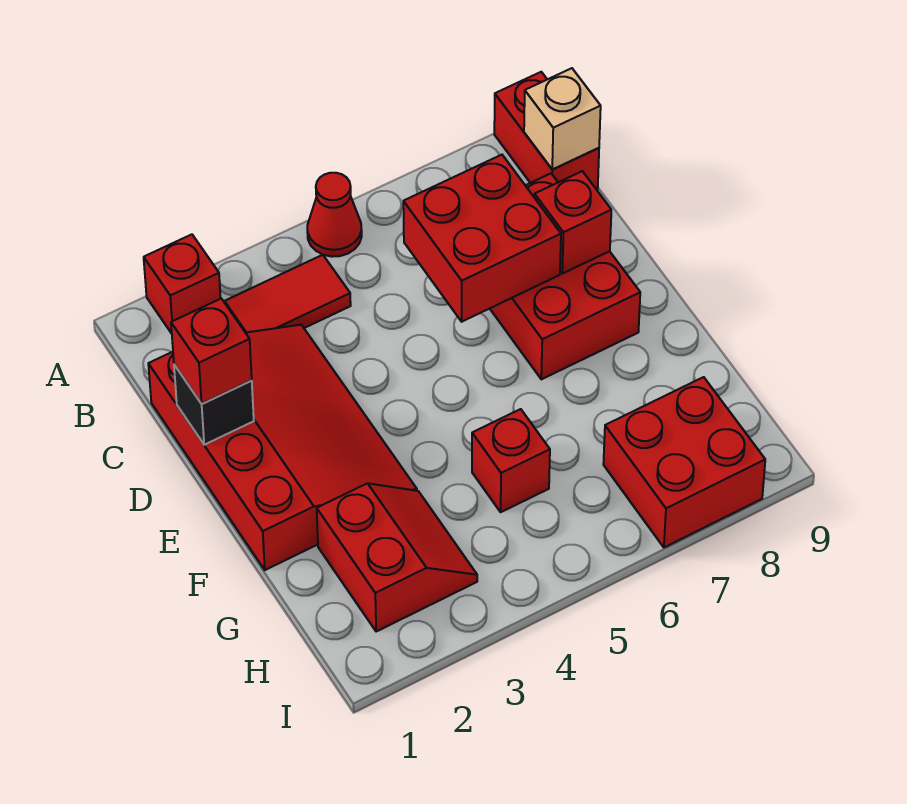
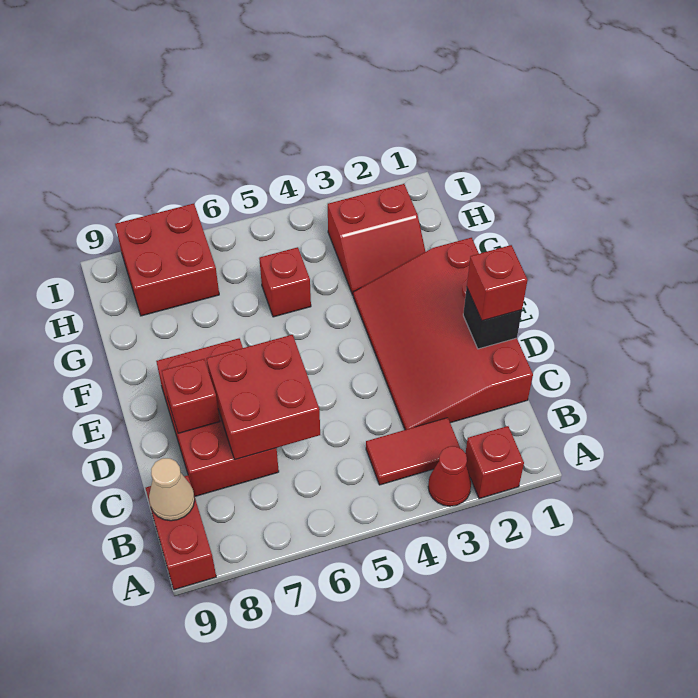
red 1x1 cone [307,173,362,257] -> red 1x1 cone moved to [428,446,471,506]
tan 1x1 brick [524,68,601,170] -> tan 1x1 cone [149,458,195,521]
red 2x2 slope [317,483,477,632] -> red 2x2 slope turned to [328,184,426,295]

